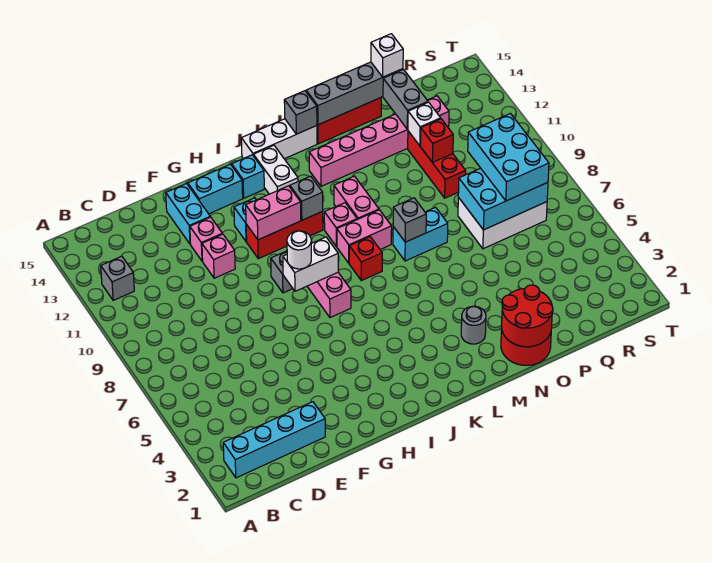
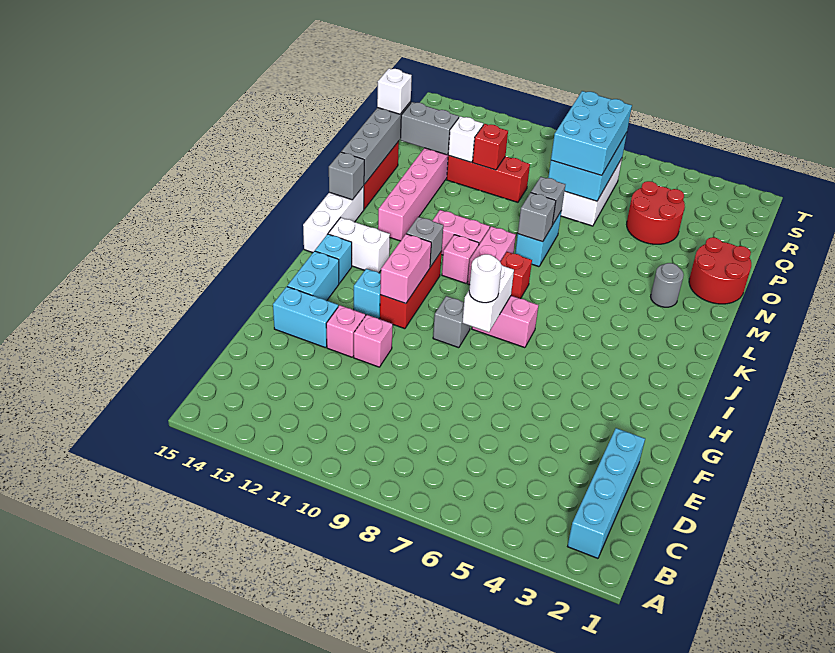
grey 1x1 brick [101,256,134,300] -> grey 1x1 brick moved to [531,177,565,225]
red 2x2 round brick [502,285,553,347] -> red 2x2 round brick moved to [626,181,685,244]
cyan 2x3 brick [468,114,549,201] -> cyan 2x3 brick turned to [551,91,632,175]

